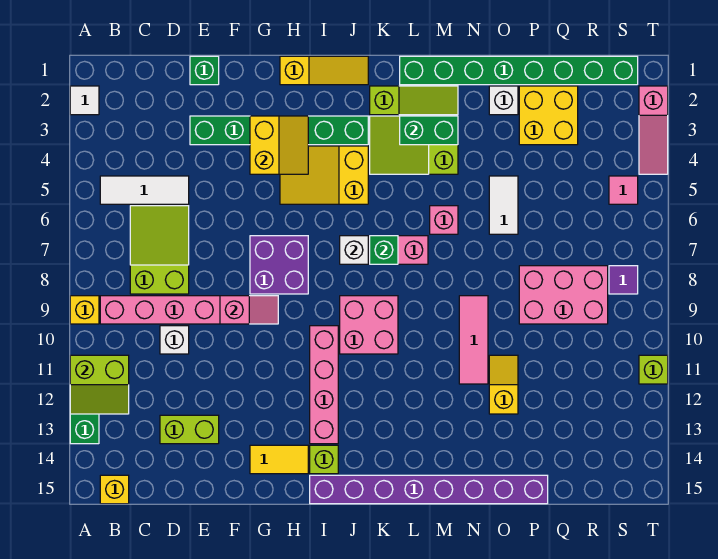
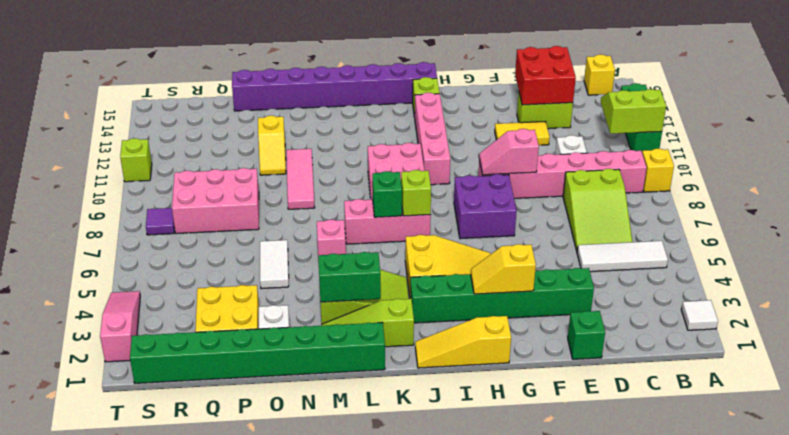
none -> red 2x2 brick [515,46,576,105]
yellow 2x2 slope [250,116,308,174] -> yellow 1x2 slope [471,244,536,294]
yellow 1x2 tile [250,445,308,474] -> yellow 1x2 tile moved to [495,122,550,145]
white 1x1 brick [340,236,368,264] -> lime 1x1 brick [401,170,431,216]
pink 1x1 tile [609,176,638,204] -> none

